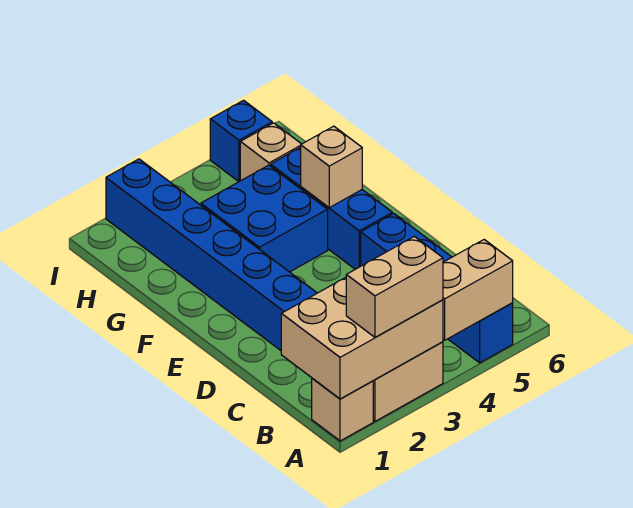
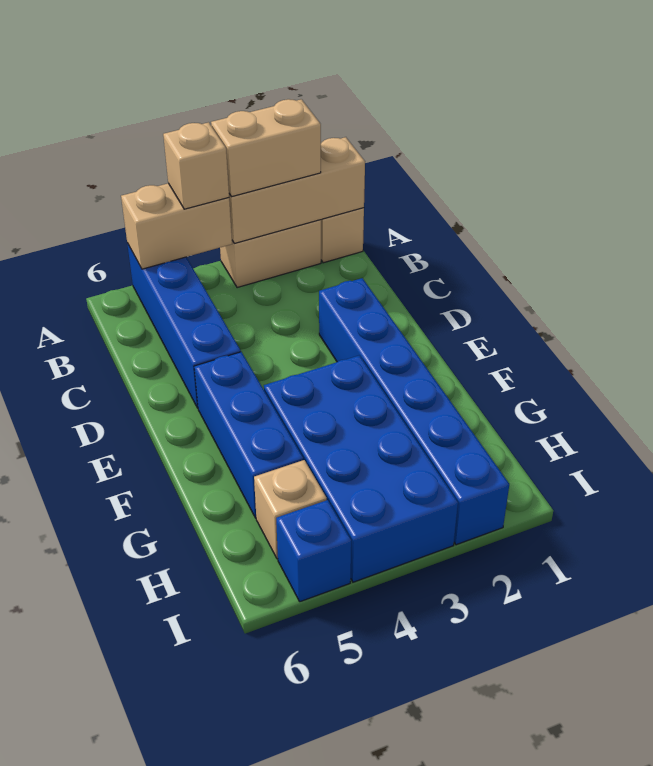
tan 2x3 brick [281,277,443,399] -> tan 1x3 brick [229,137,365,243]
blue 2x2 brick [201,165,328,272] -> blue 2x4 brick [264,355,458,582]
tan 1x1 brick [301,126,362,208] -> tan 1x1 brick moved to [163,122,229,209]

